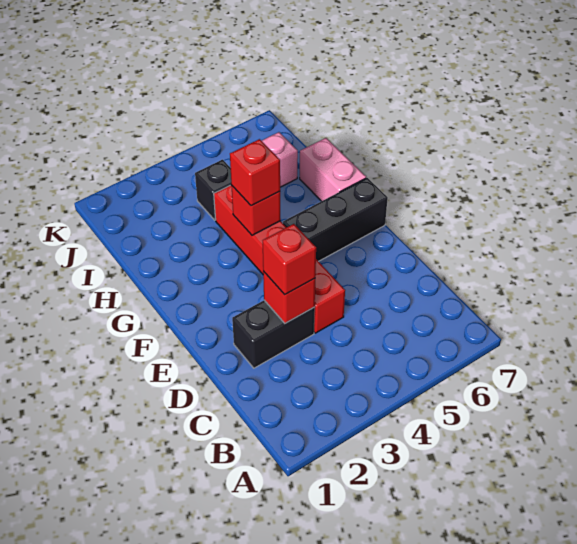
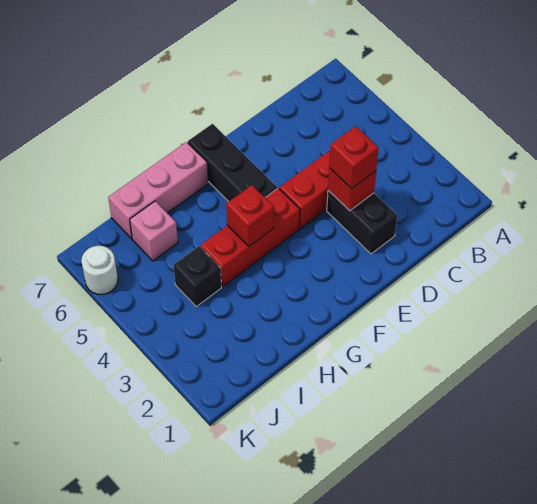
red 1x1 brick [230,139,280,206] -> none
pink 1x2 brick [300,138,366,201] -> pink 1x3 brick [108,142,208,239]
none -> white 1x1 round brick [81,246,118,294]

